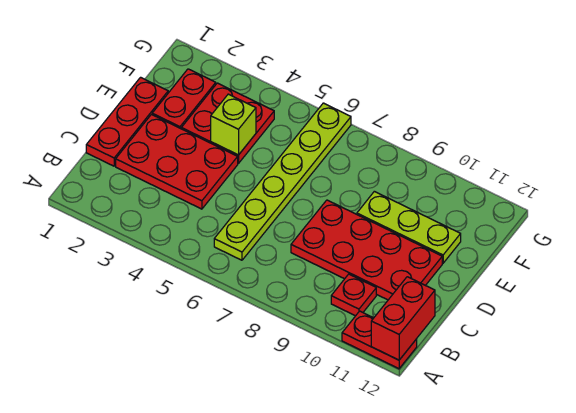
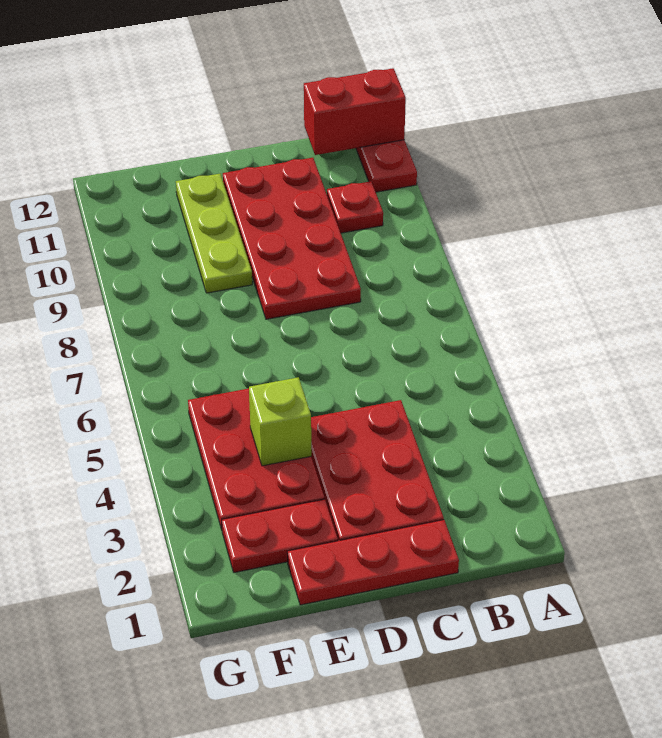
lime 1x6 plate [214,103,351,260] -> none
red 2x2 plate [181,83,274,164] -> red 2x3 plate [188,389,324,529]

